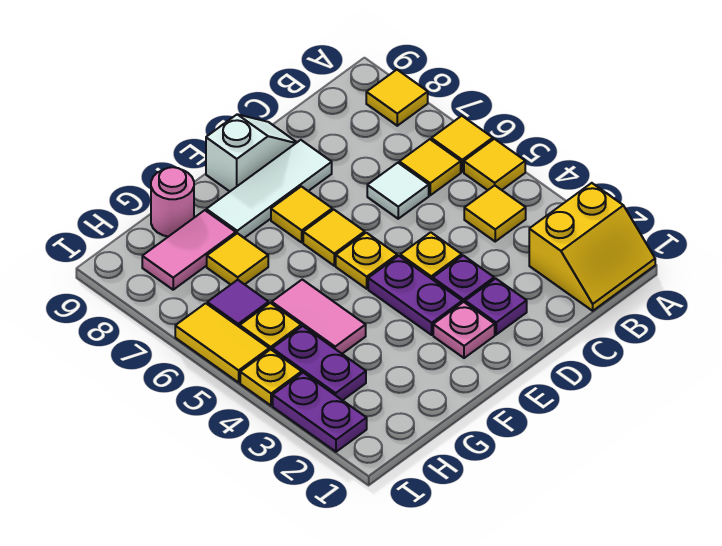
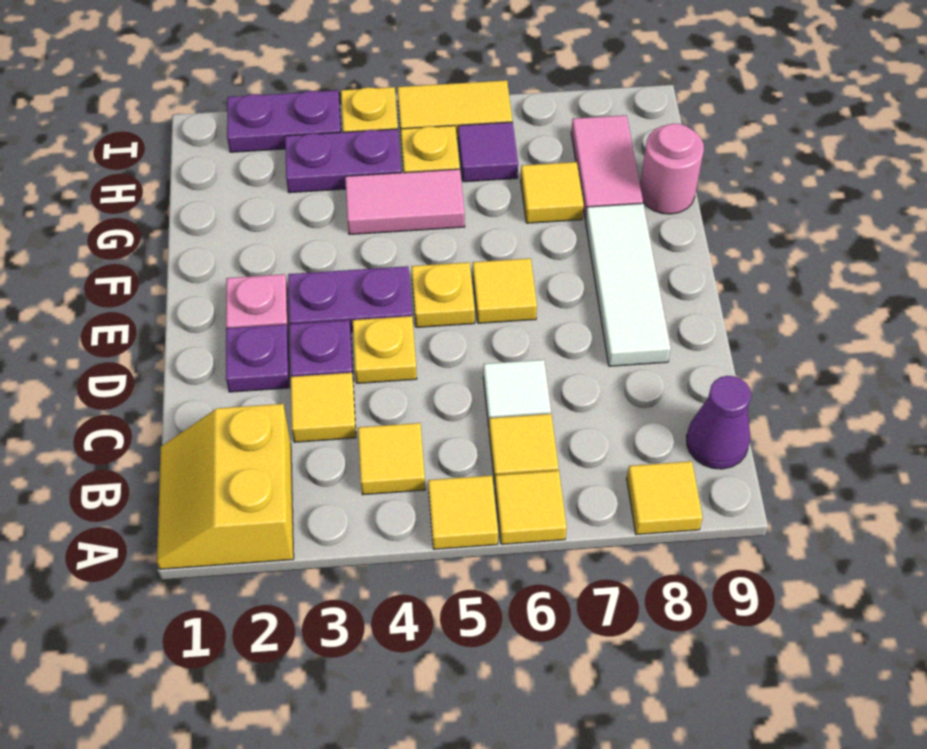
none -> purple 1x1 cone [686,376,751,469]
white 1x2 slope [206,114,297,191] -> none
yellow 1x1 tile [271,186,332,242] -> yellow 1x1 tile moved to [291,373,356,442]

